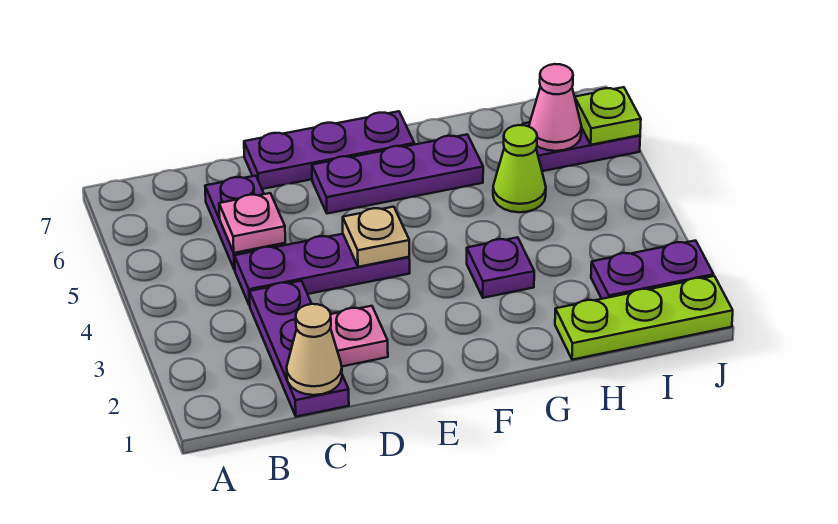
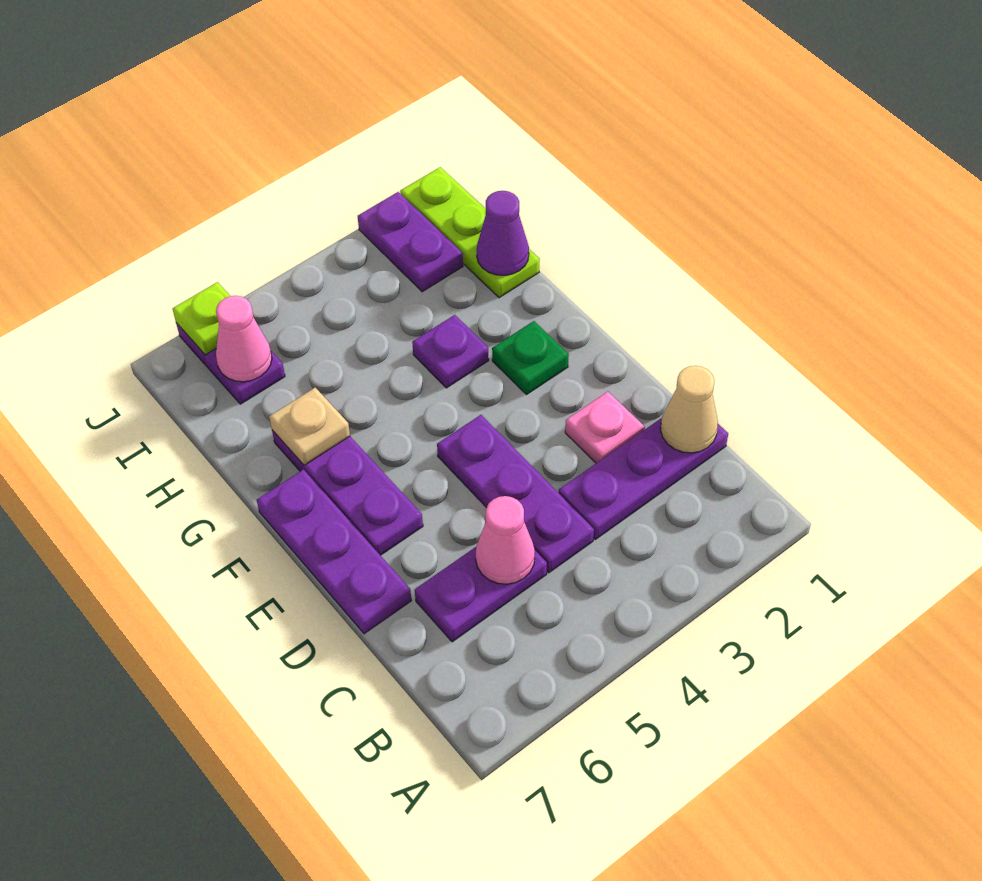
pink 1x1 plate [219,193,285,253] -> pink 1x1 cone [476,496,535,584]
tan 1x1 plate [343,207,409,267] -> tan 1x1 plate moved to [269,388,350,465]
none -> green 1x1 plate [492,321,569,395]
none -> purple 1x1 cone [477,191,529,275]
lime 1x1 cone [493,125,546,212] -> none

